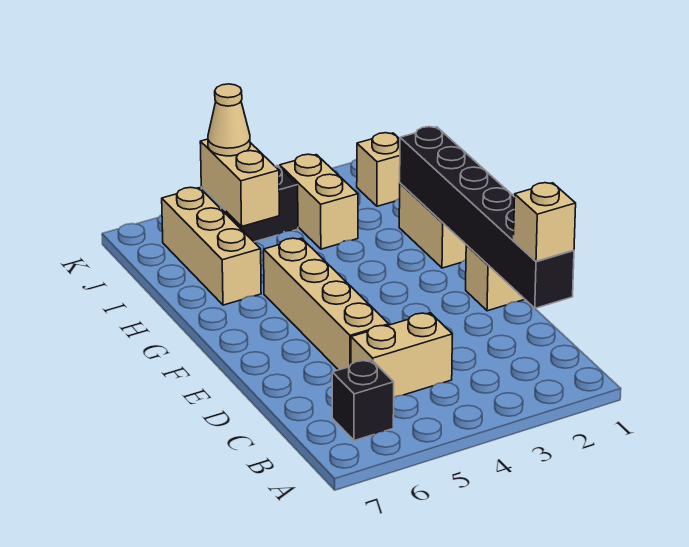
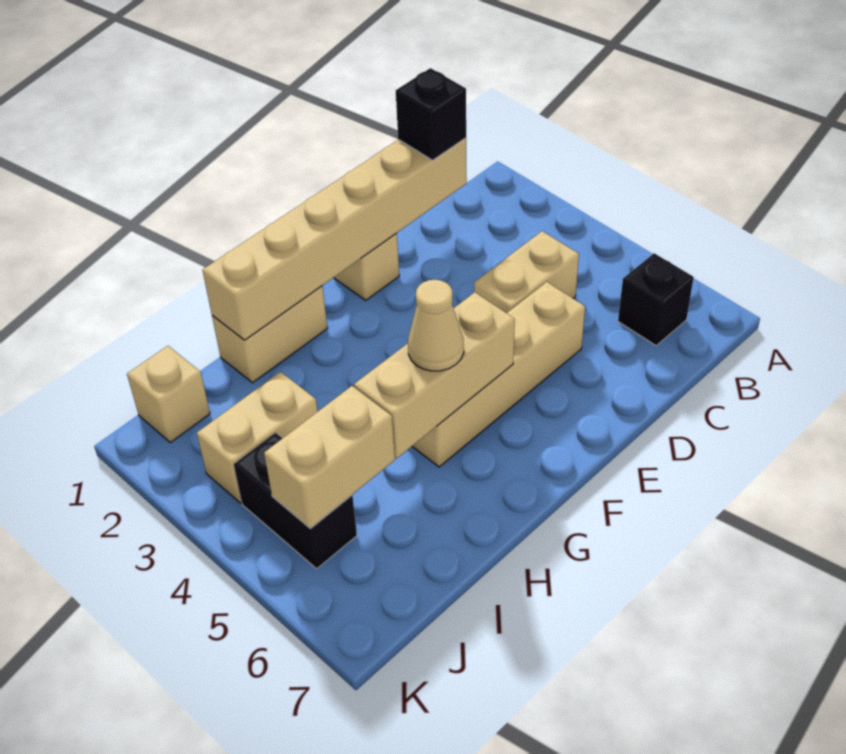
black 1x6 brick [400,127,574,308] -> tan 1x6 brick [203,138,467,340]
tan 1x1 brick [514,183,576,261] -> black 1x1 brick [396,68,466,160]
tan 1x2 brick [351,313,452,397] -> tan 1x2 brick turned to [474,231,579,313]
tan 1x3 brick [162,187,261,305] -> tan 1x3 brick moved to [354,292,515,458]
tan 1x1 cone [208,84,250,156] -> tan 1x1 cone moved to [408,280,464,371]

